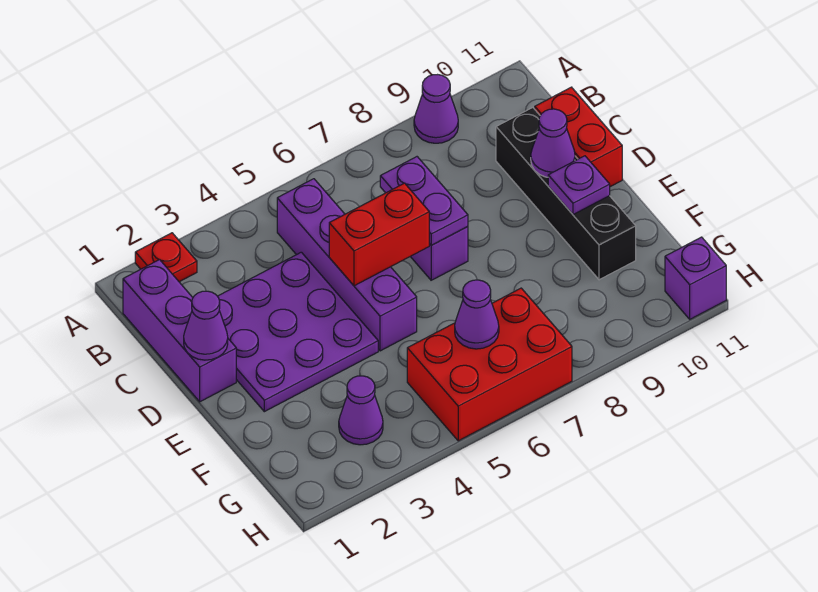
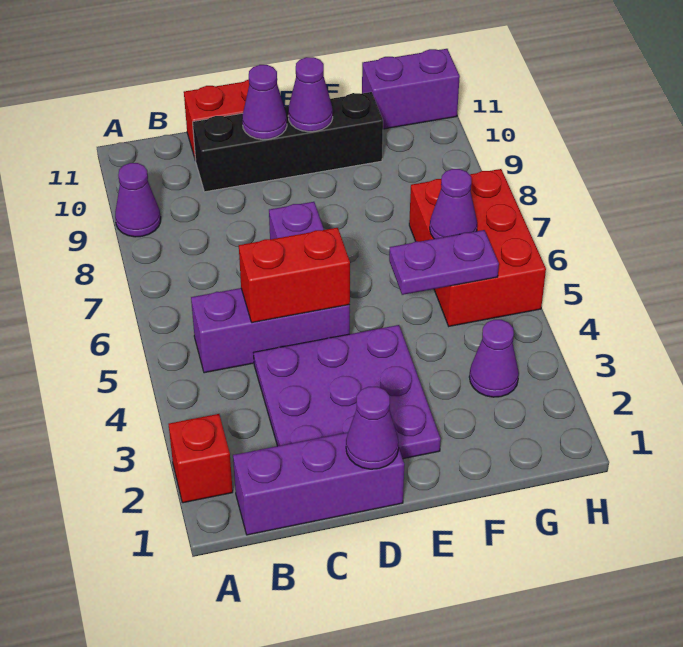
red 1x1 plate [135,233,197,282] -> red 1x1 brick [169,414,233,503]
purple 1x4 brick [277,179,417,351] -> purple 1x3 brick [191,288,350,373]
purple 1x2 plate [380,157,468,245] -> purple 1x2 plate moved to [389,230,499,295]
red 1x2 brick [329,183,429,286] -> red 1x2 brick turned to [239,228,350,323]
purple 1x1 plate [548,156,610,215] -> purple 1x1 cone [288,57,333,132]
purple 1x1 brick [665,237,726,319] -> purple 1x2 brick [362,49,460,129]

